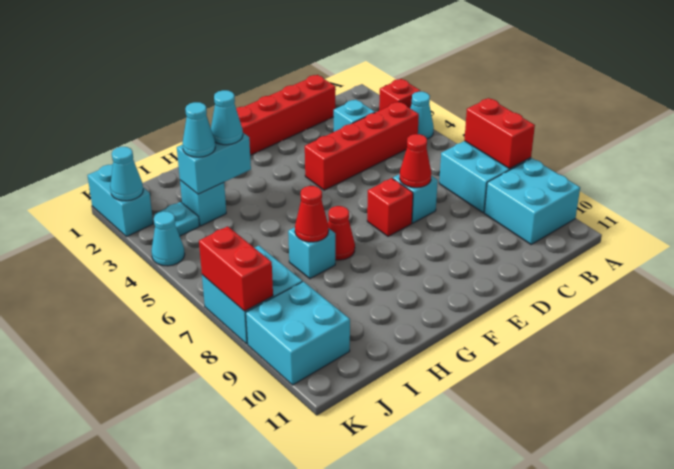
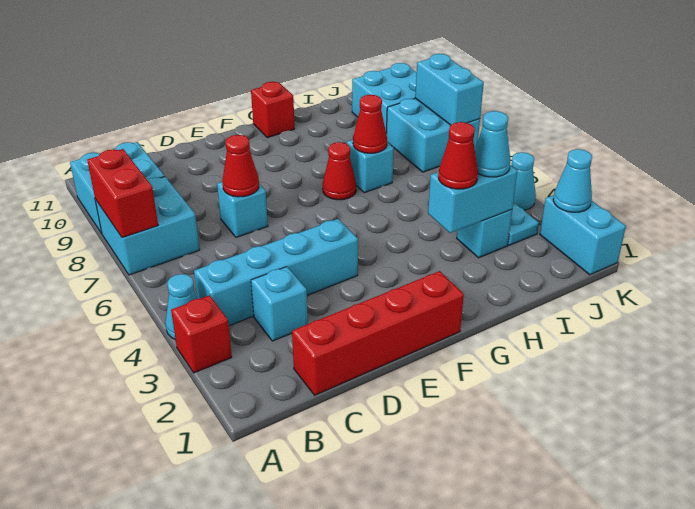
red 1x4 brick [305,102,419,190] -> cyan 1x4 brick [194,219,358,326]
red 1x1 brick [367,178,413,236] -> red 1x1 brick moved to [251,82,295,138]
cyan 1x1 cone [211,90,243,145] -> red 1x1 cone [438,122,478,189]
red 1x2 brick [199,226,273,311] -> cyan 1x2 brick [415,54,484,125]

